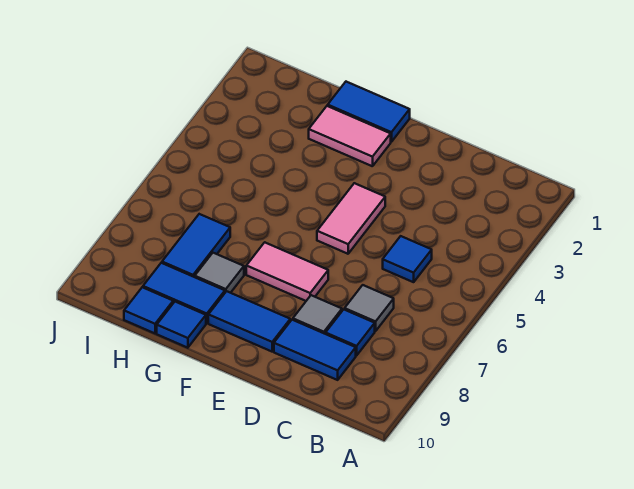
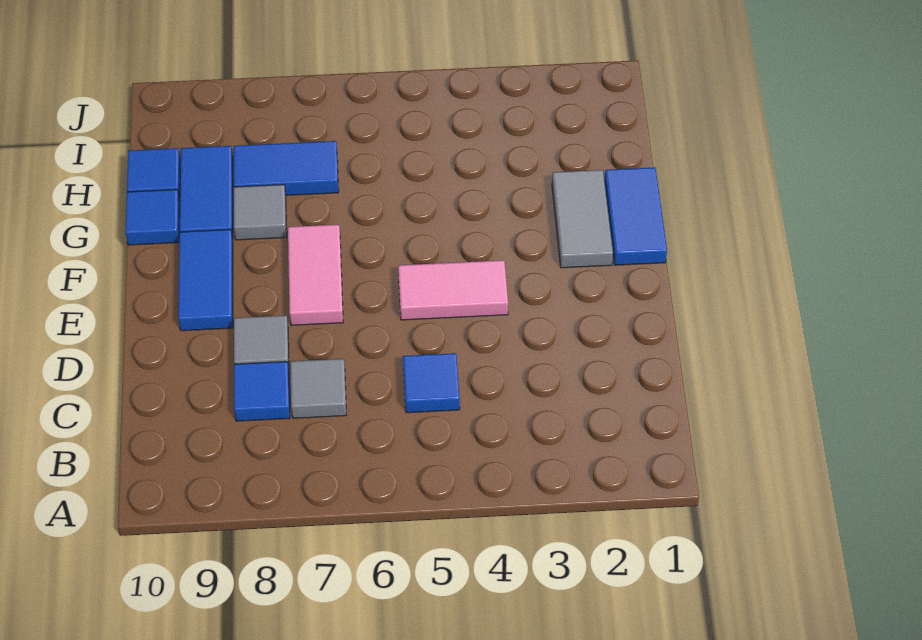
blue 1x2 tile [274,320,356,380] -> none
pink 1x2 tile [309,106,391,166] -> grey 1x2 tile [552,170,613,268]

